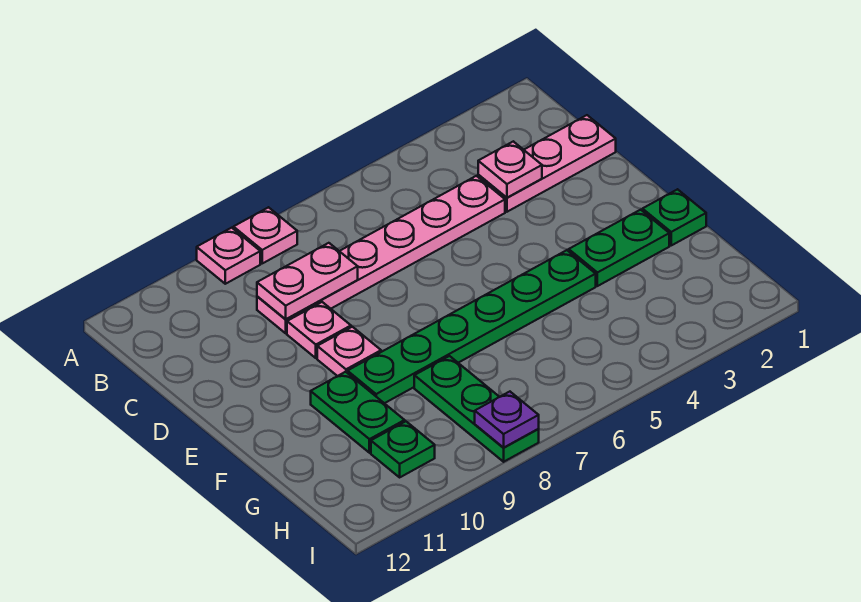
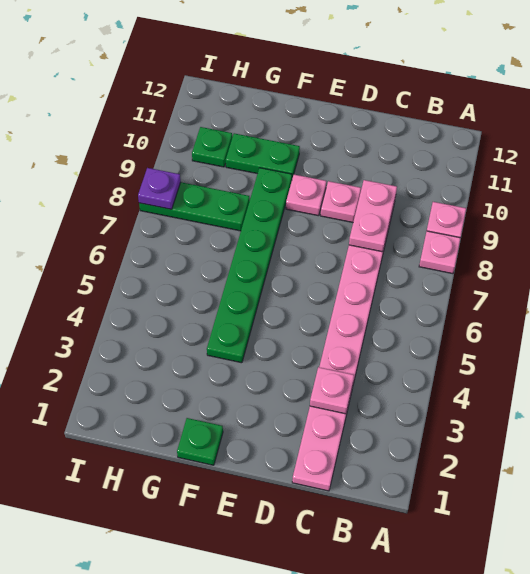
green 1x2 plate [569,210,669,286] -> none

